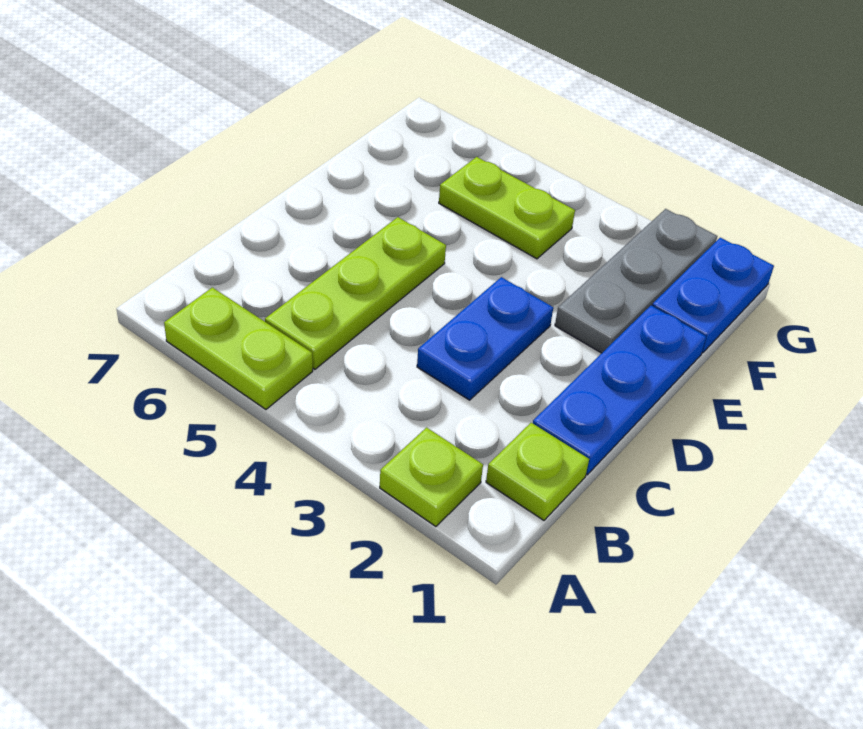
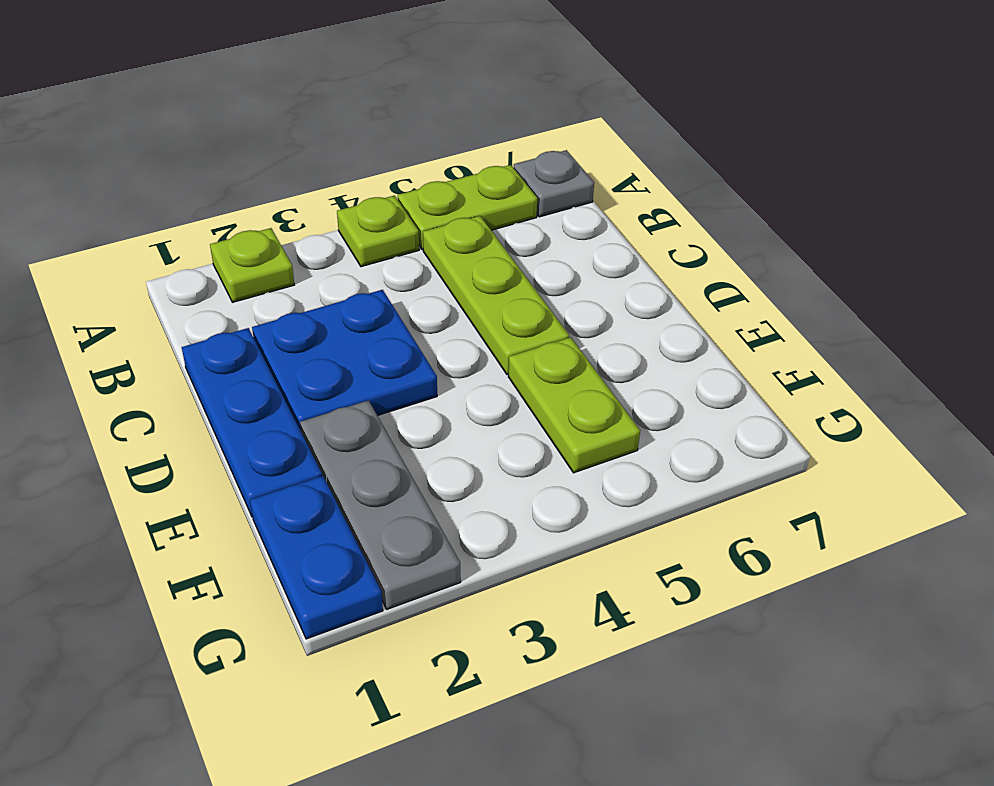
none -> grey 1x1 plate [514,150,594,217]
lime 1x1 plate [486,423,589,520] -> lime 1x1 plate moved to [337,196,419,267]
blue 1x2 plate [417,277,553,400] -> blue 2x2 plate [252,290,437,431]
lime 1x2 plate [439,157,575,259] -> lime 1x2 plate turned to [508,337,640,473]

